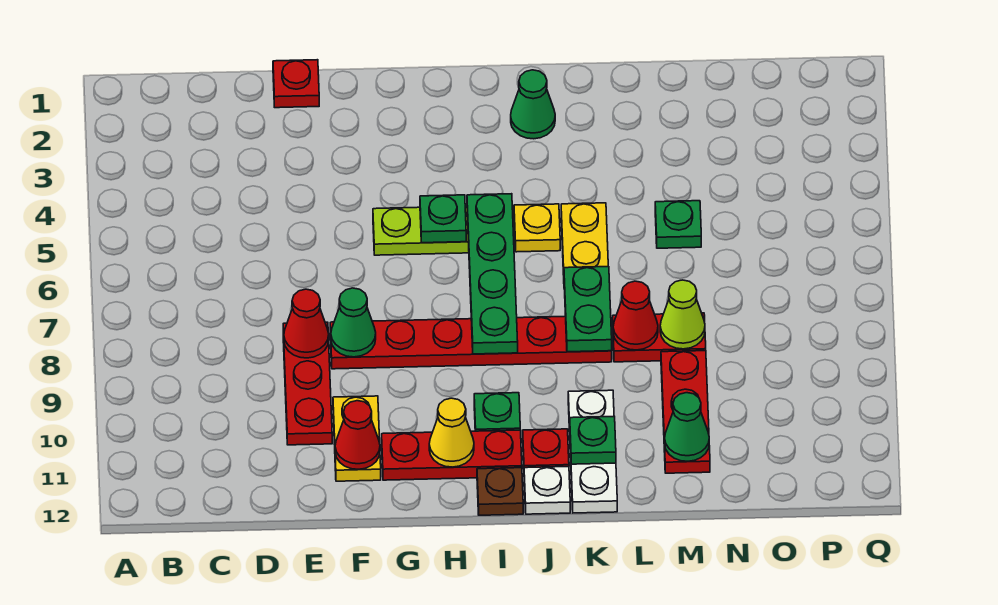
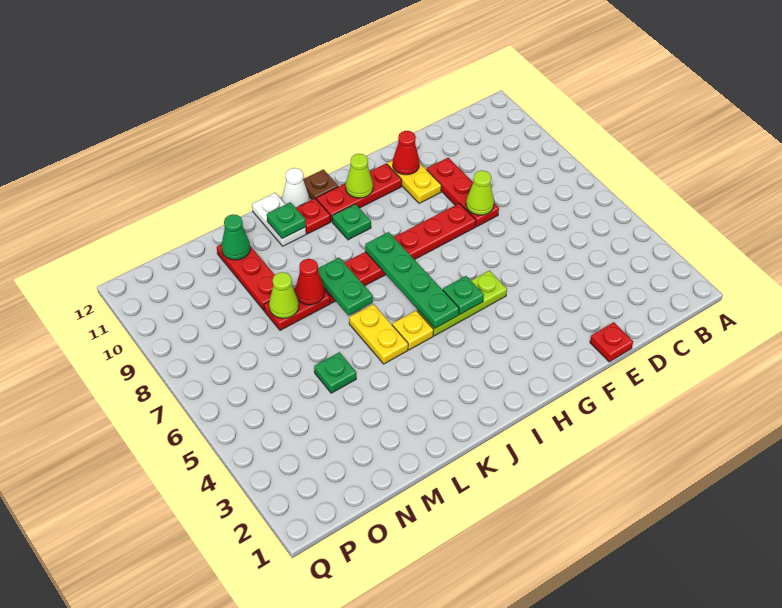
red 1x1 cone [284,289,329,358] -> lime 1x1 cone [466,171,494,215]
green 1x1 cone [331,288,376,357] -> none
yellow 1x1 cone [429,398,474,467] -> lime 1x1 cone [346,154,373,198]
green 1x1 cone [511,70,555,139] -> none
white 1x1 plate [524,467,570,514] -> white 1x1 cone [282,168,309,208]
white 1x3 plate [568,390,617,513] -> white 1x2 plate [252,193,306,246]

